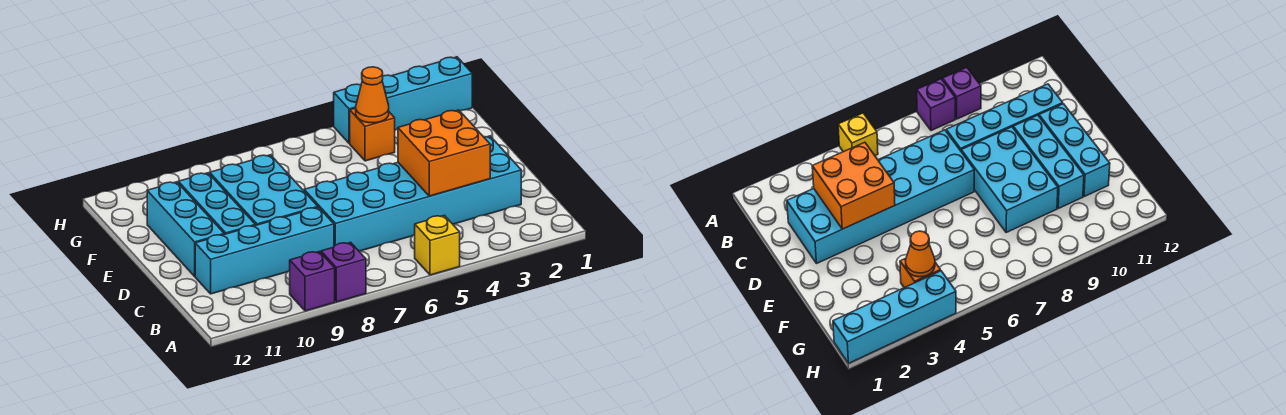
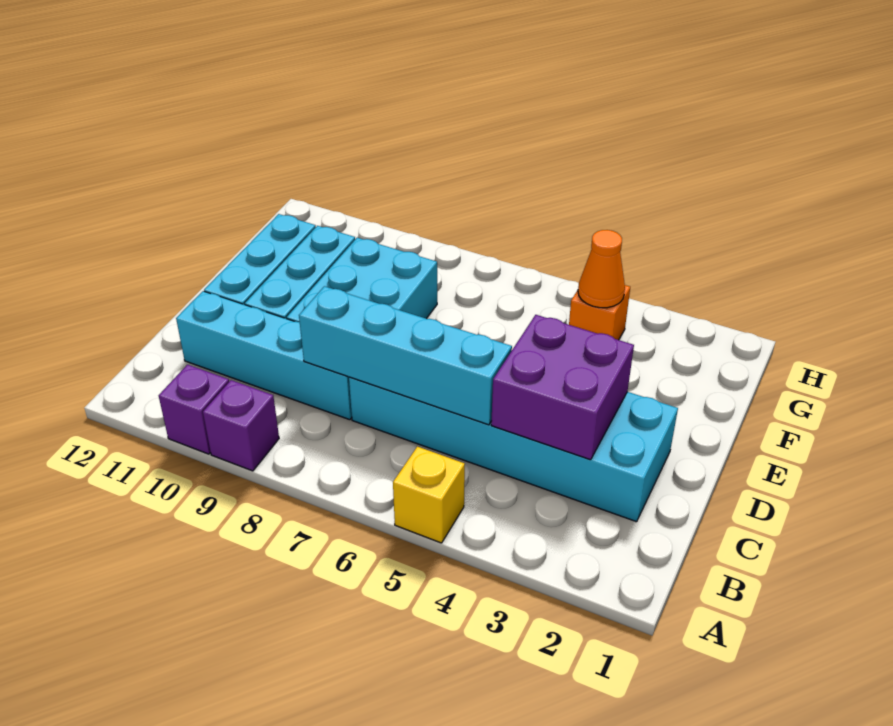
purple 1x1 brick [321,242,366,302] -> purple 1x1 brick moved to [159,365,229,454]
orange 2x2 brick [398,110,490,196] -> purple 2x2 brick [491,315,634,460]
cyan 1x4 brick [334,57,472,143] -> cyan 1x4 brick moved to [299,286,512,425]

